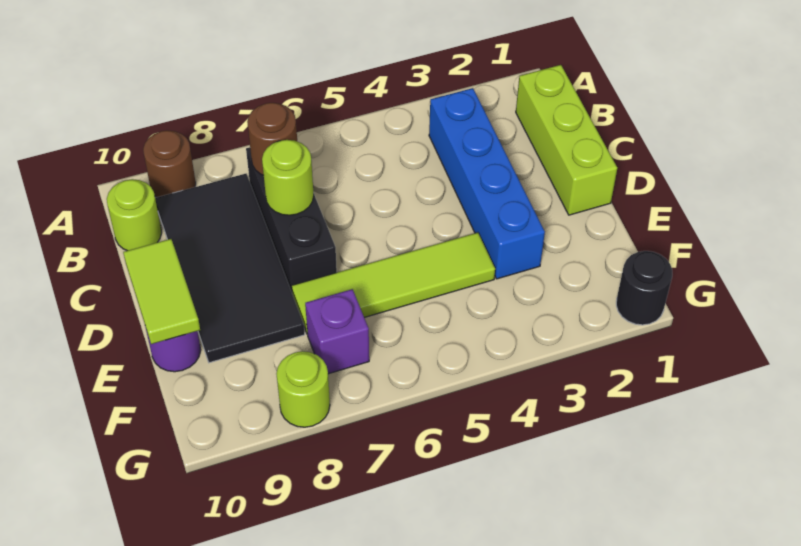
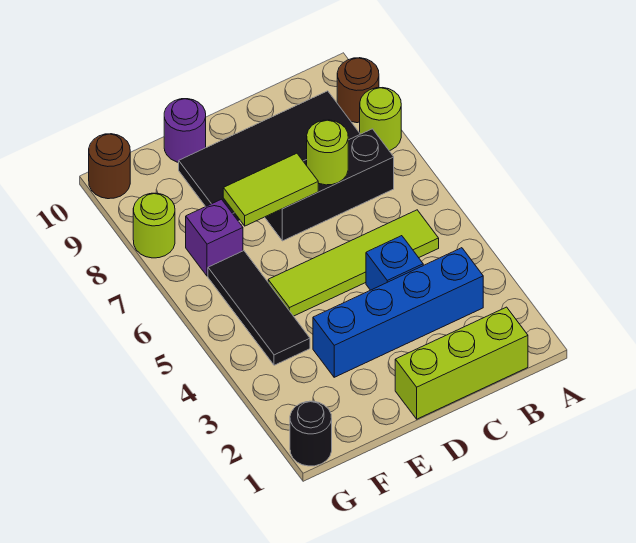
brown 1x1 round brick [247,103,297,175] -> brown 1x1 round brick moved to [89,134,130,199]
lime 1x1 round brick [107,179,162,251] -> lime 1x1 round brick moved to [360,88,401,151]
none -> blue 1x1 brick [366,236,423,290]
lime 1x2 tile [123,239,200,344] -> lime 1x2 tile moved to [223,153,318,226]
lime 1x4 tile [292,233,495,334] -> lime 1x4 tile turned to [268,210,439,316]
none -> black 1x3 tile [208,251,310,365]

